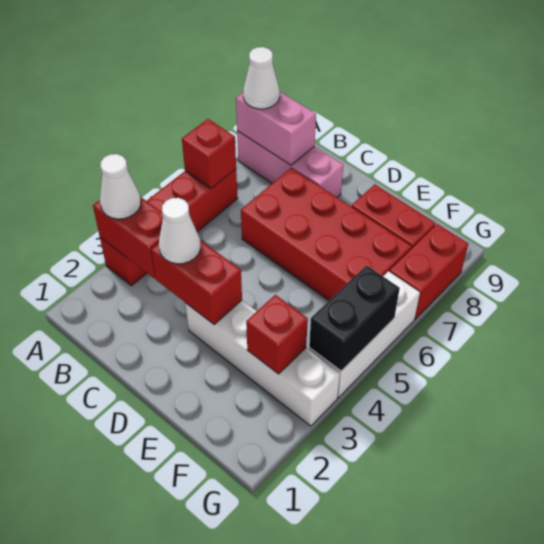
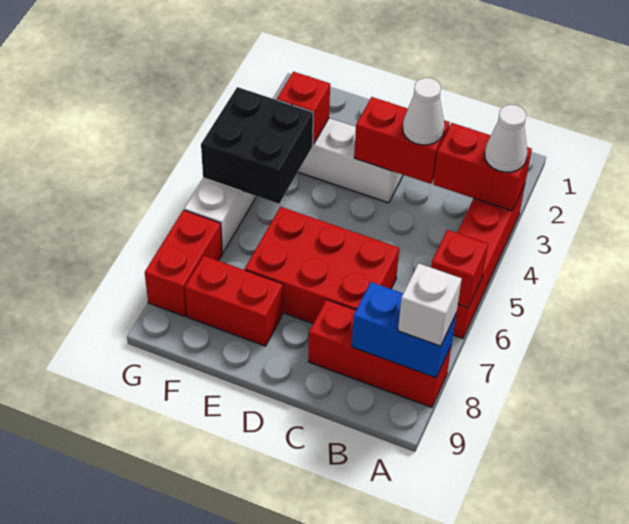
pink 1x3 brick [237,131,343,198] -> red 1x3 brick [308,299,451,407]
pink 1x2 brick [236,92,316,165] -> blue 1x2 brick [352,282,456,378]
white 1x1 cone [243,47,280,109] -> white 1x1 brick [398,263,462,346]
red 2x4 brick [241,168,412,300] -> red 2x3 brick [245,207,399,324]
black 1x2 brick [309,266,400,371] -> black 2x2 brick [201,87,313,204]

